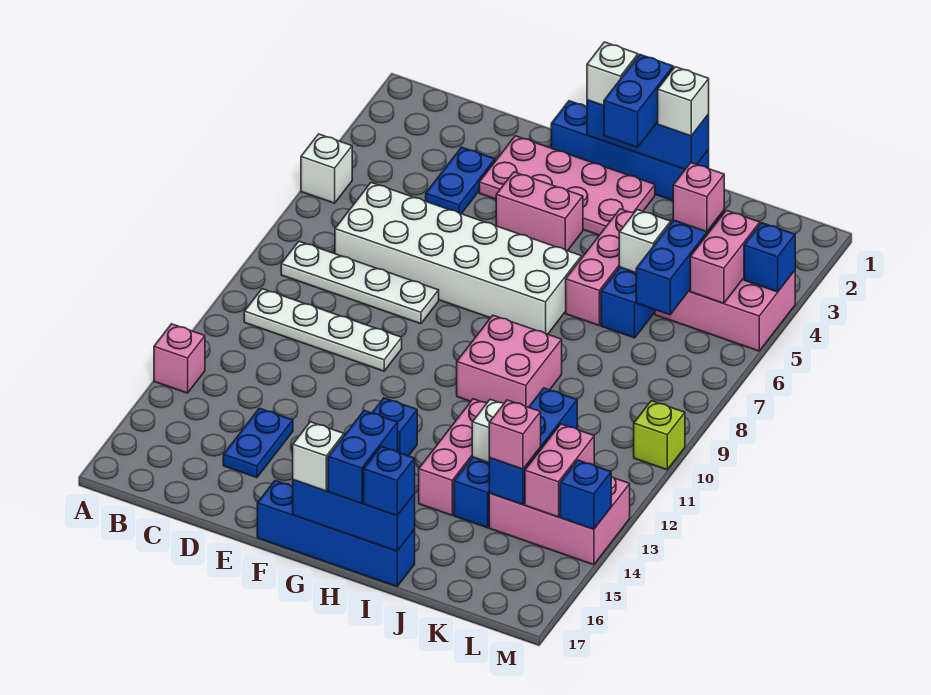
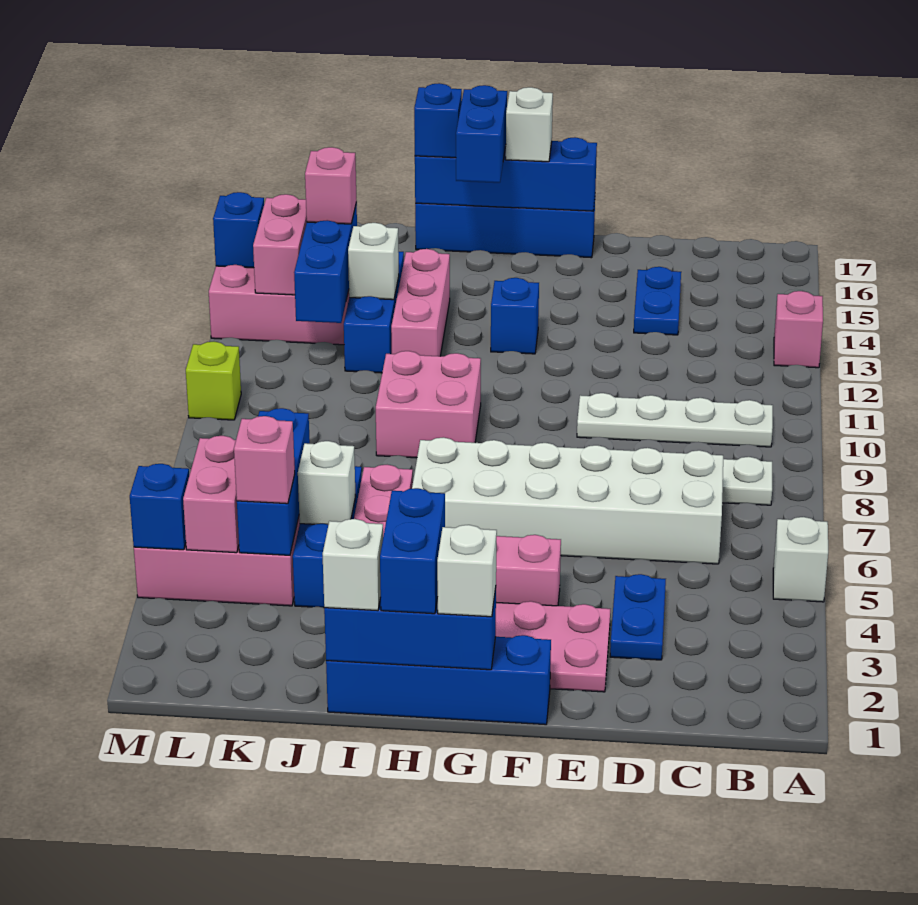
blue 1x3 brick [293,480,415,551] -> blue 1x4 brick [415,137,597,211]

